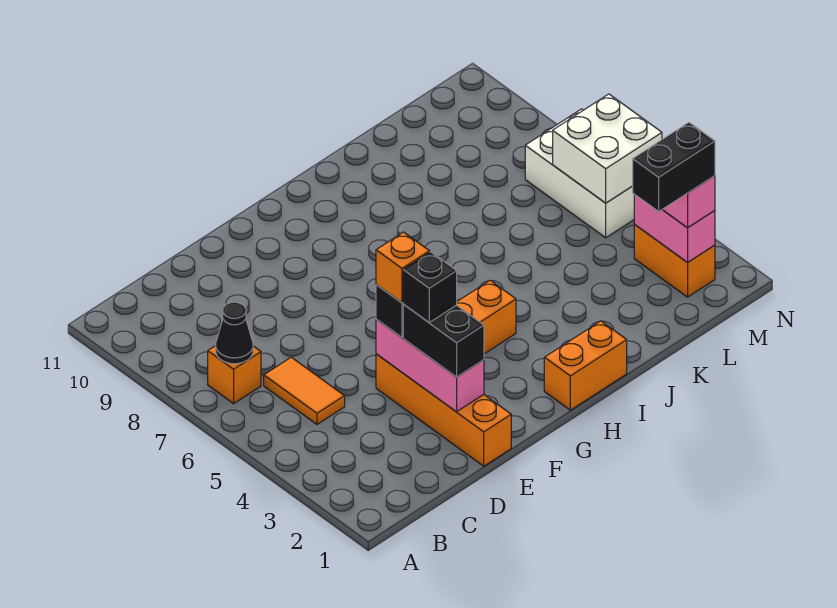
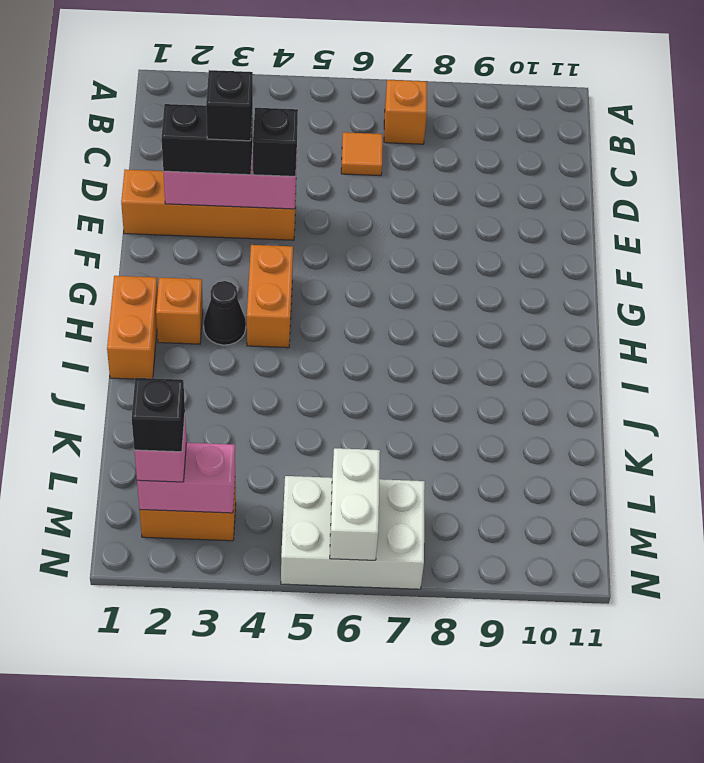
black 1x1 cone [216,302,253,364] -> black 1x1 cone moved to [204,281,246,345]
orange 1x2 tile [264,357,345,424] -> orange 1x1 tile [341,132,383,176]
orange 1x1 brick [376,232,430,303] -> orange 1x1 brick moved to [156,277,203,344]
black 1x2 brick [633,123,715,211] -> black 1x1 brick [132,378,185,452]
white 2x2 brick [553,94,662,203] -> white 1x2 brick [330,448,380,560]

